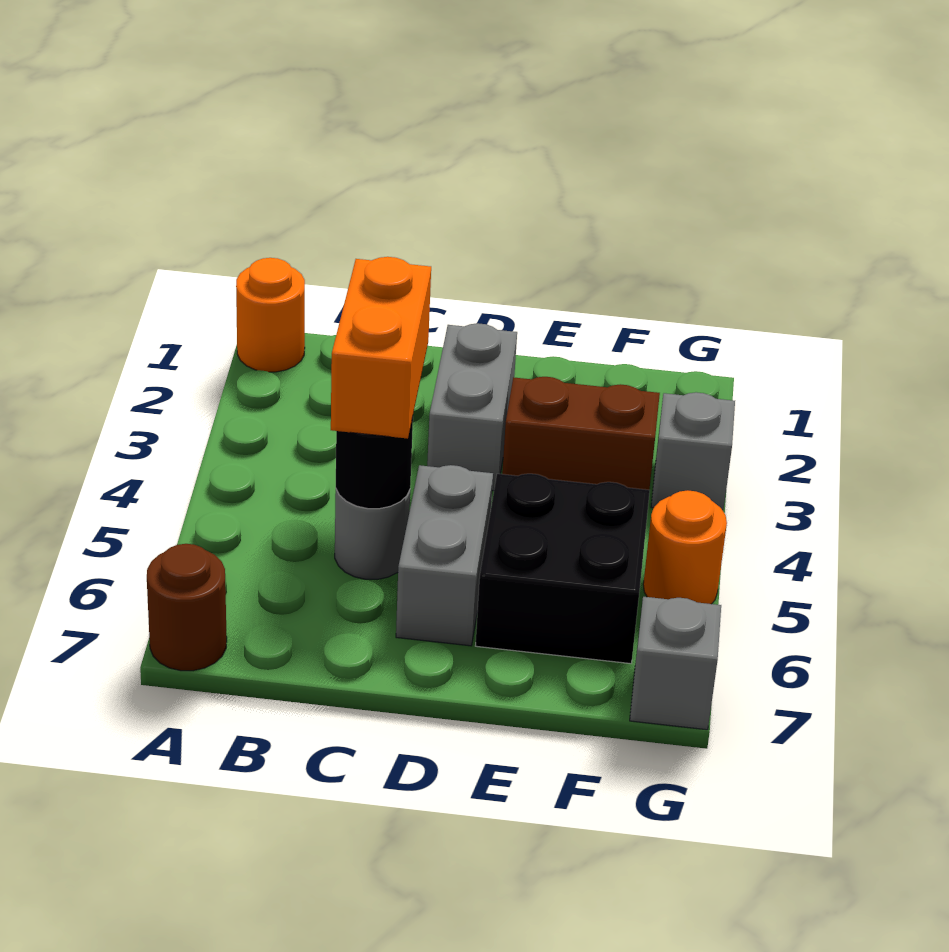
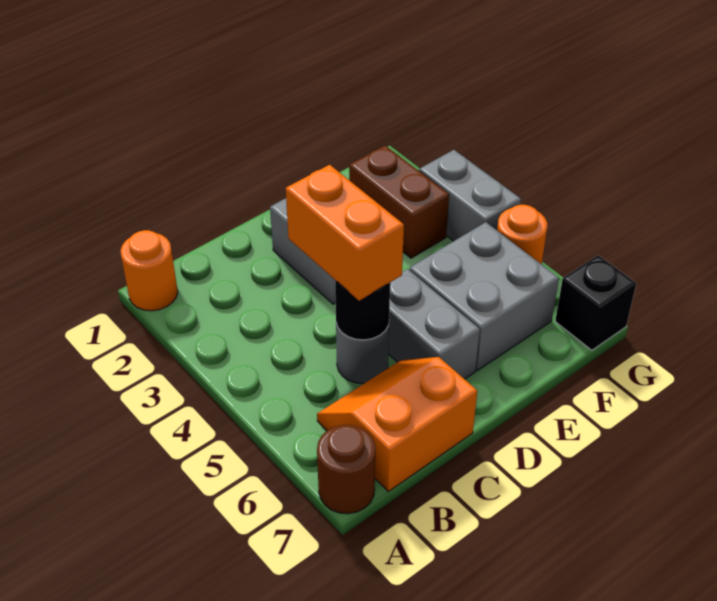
none -> orange 2x2 slope [317,357,477,492]
brown 1x2 brick [502,377,660,490] -> brown 1x2 brick turned to [349,145,449,258]
black 2x2 brick [476,474,650,664] -> grey 2x2 brick [409,222,559,371]
grey 1x1 brick [651,392,735,510] -> grey 1x2 brick [419,150,521,241]
grey 1x1 brick [630,597,721,730] -> black 1x1 brick [555,255,636,350]

